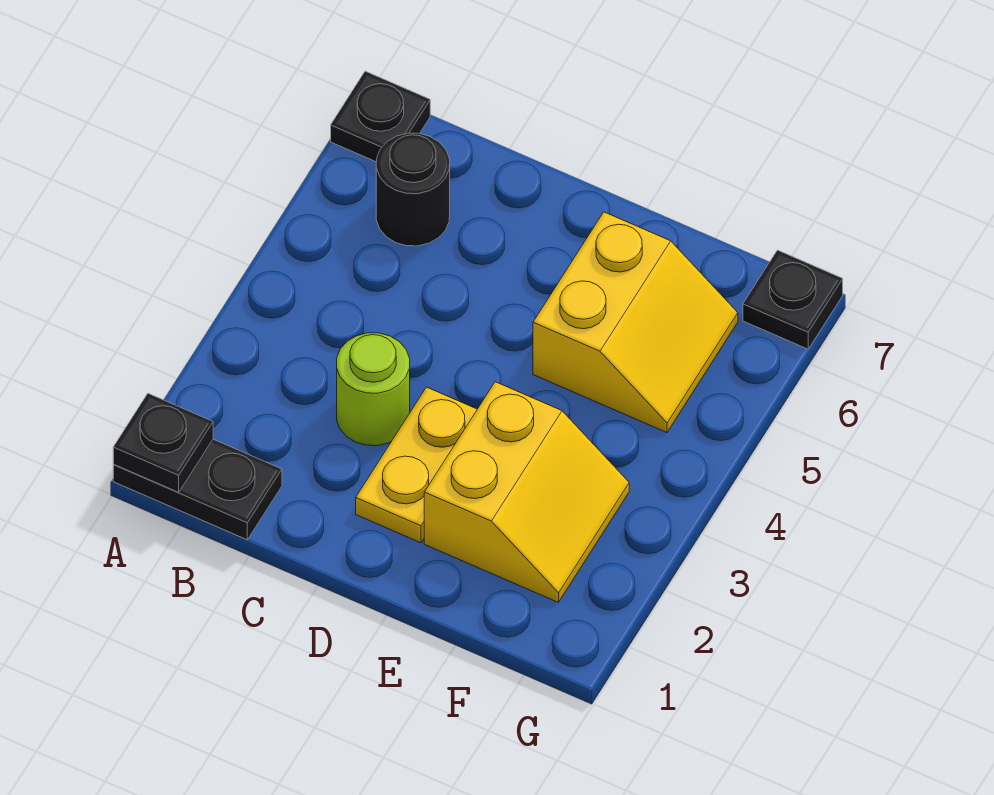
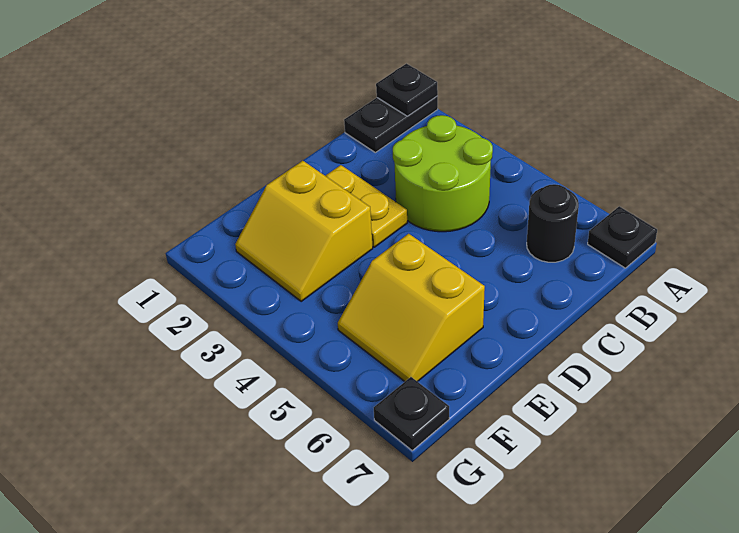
lime 1x1 round brick [337,333,410,446] -> lime 2x2 round brick [393,115,493,232]

